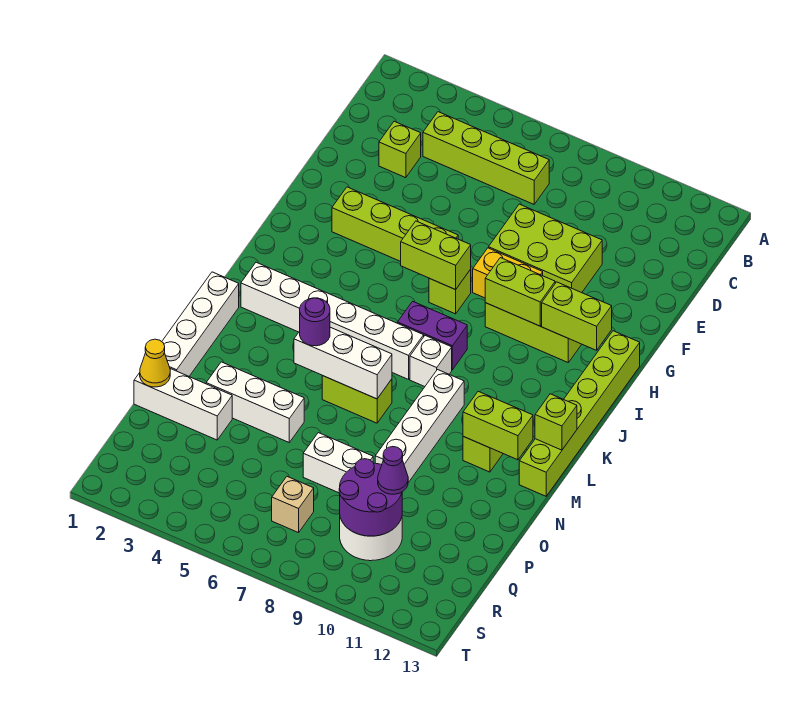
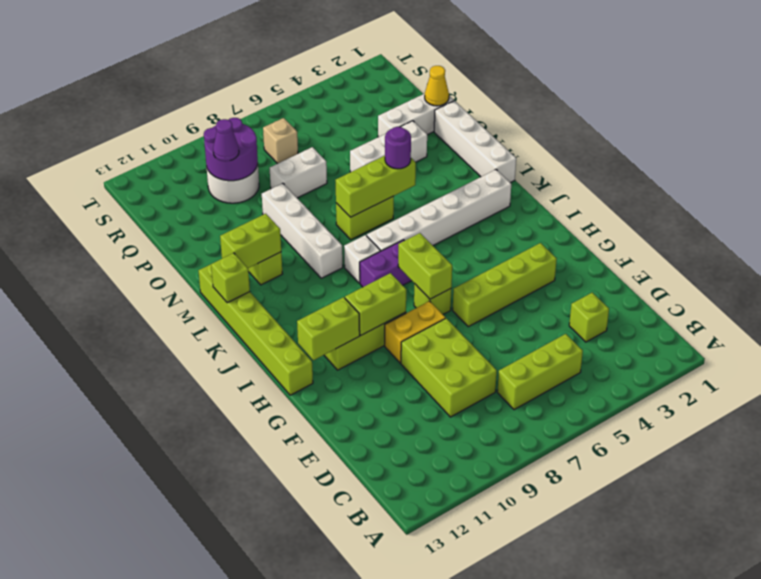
lime 1x4 brick [423,112,549,204] -> lime 1x3 brick [497,334,583,410]
lime 2x3 brick [489,204,602,293] -> lime 2x3 brick turned to [401,318,497,417]
lime 1x2 brick [401,221,471,290] -> lime 1x2 brick turned to [398,233,452,299]
white 1x3 brick [294,327,392,399] -> lime 1x3 brick [335,156,416,217]

